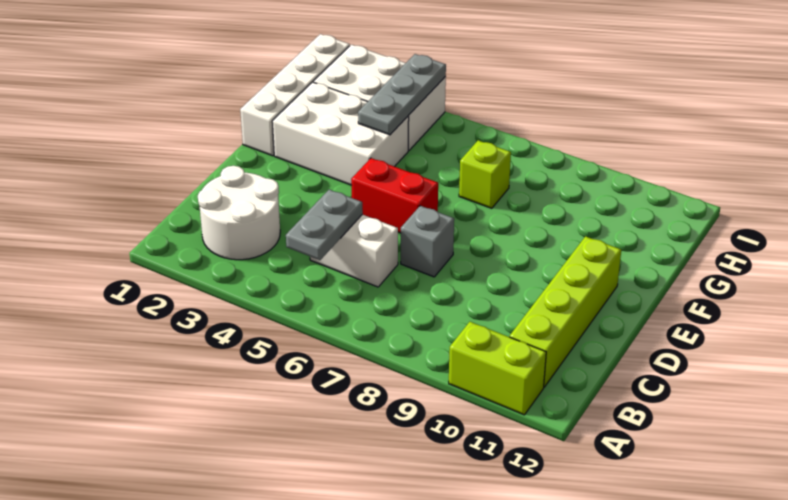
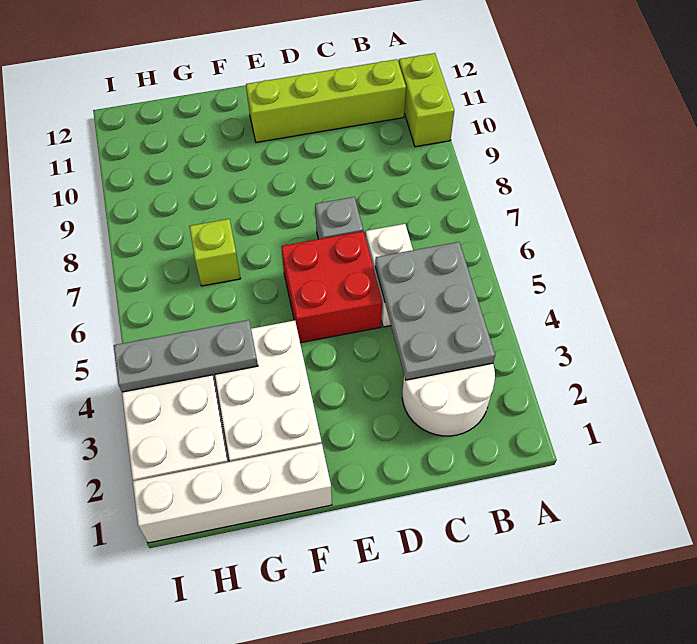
grey 1x2 plate [286,190,363,260] -> grey 2x3 plate [375,242,495,380]
red 1x2 brick [351,158,438,233] -> red 2x2 brick [281,231,383,343]

